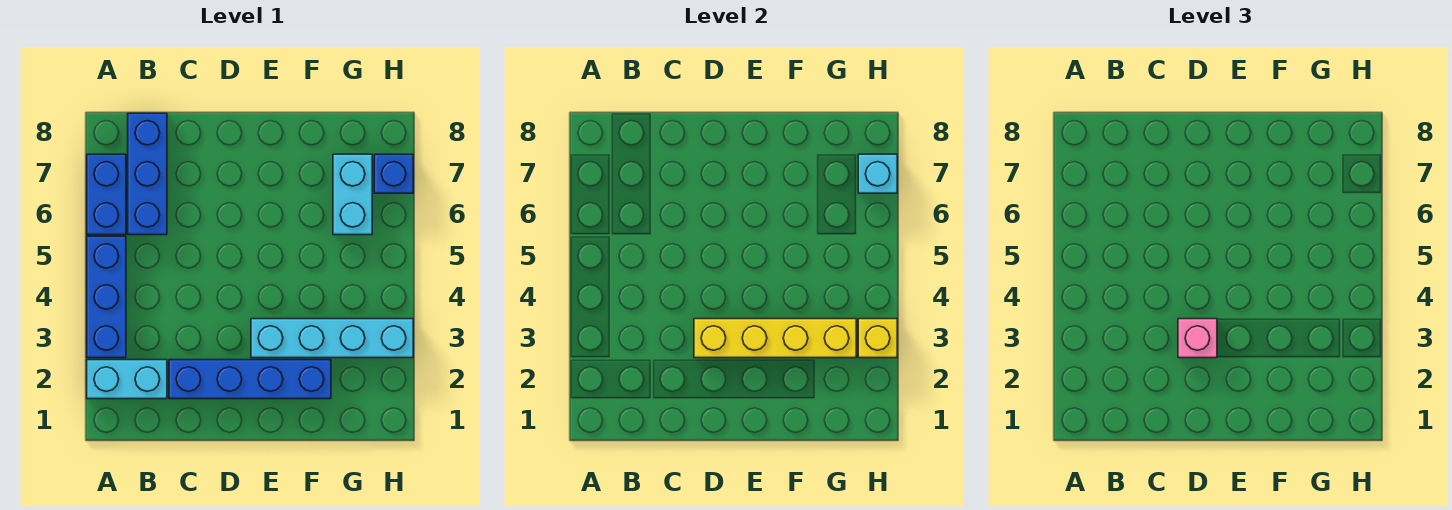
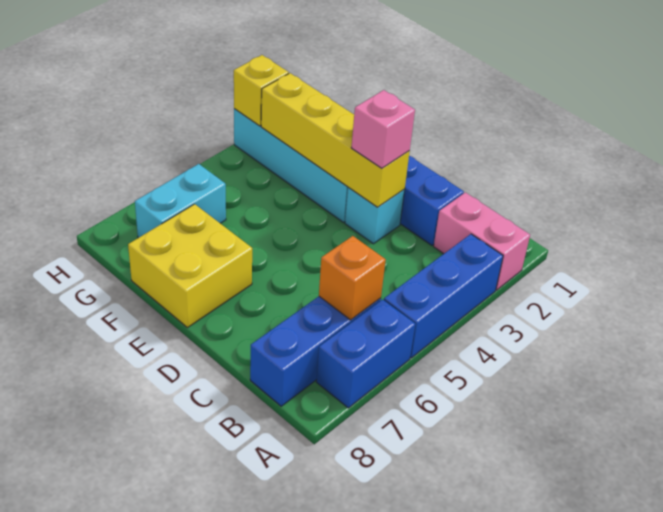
cyan 1x2 brick [87,360,167,399] -> pink 1x2 brick [434,192,530,290]
none -> orange 1x1 brick [319,236,386,320]
none -> yellow 2x2 brick [128,204,252,328]
blue 1x1 brick [374,154,413,193] -> none
cyan 1x1 brick [858,154,897,193] -> cyan 1x1 brick moved to [345,187,404,244]

